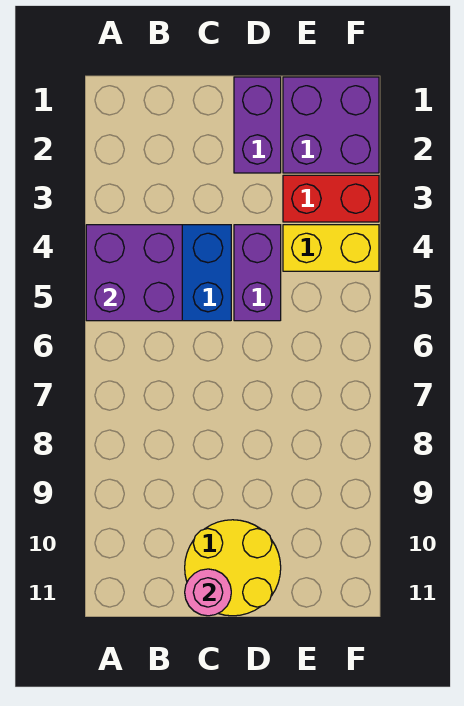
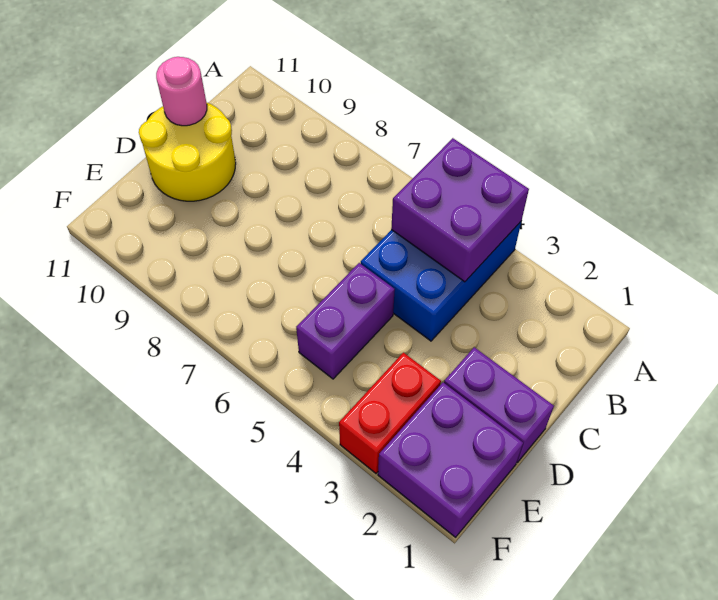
purple 1x2 brick [234,225,281,321] -> purple 1x2 brick turned to [296,263,395,379]
yellow 1x2 brick [283,225,379,271] -> none

